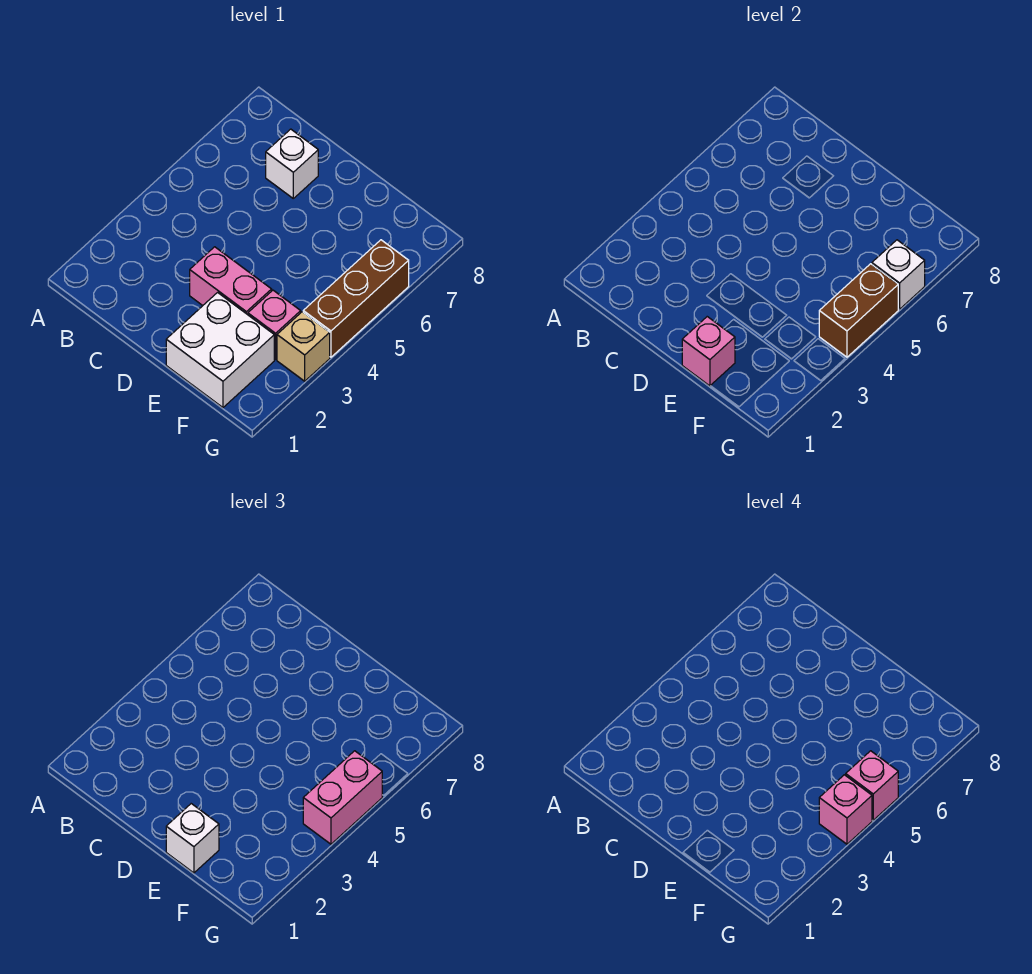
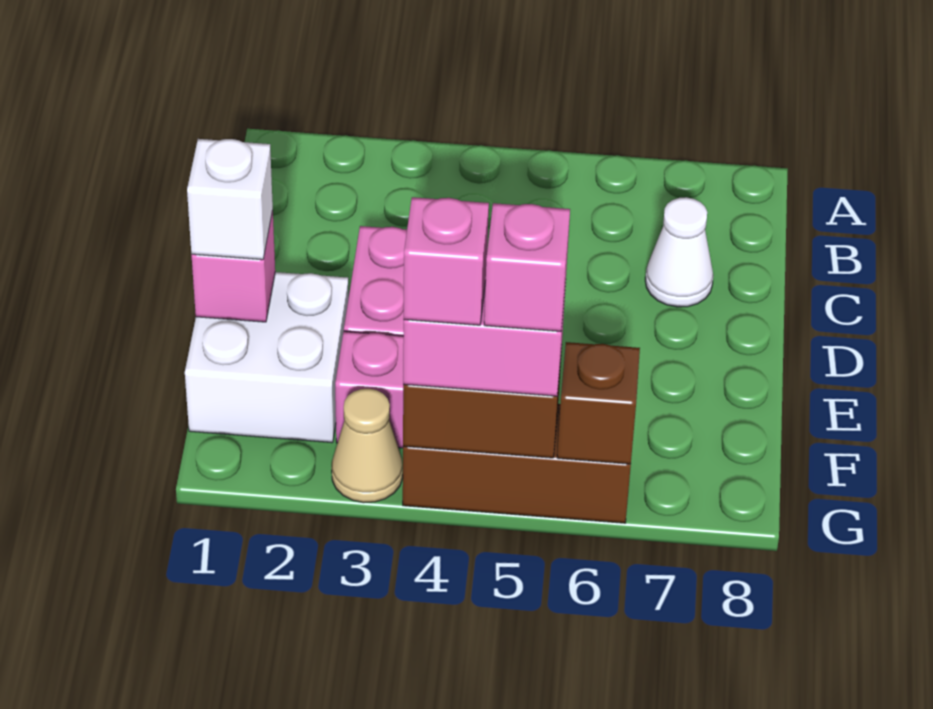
white 1x1 brick [266,129,318,198] -> white 1x1 cone [645,197,713,307]
tan 1x1 brick [277,312,330,381] -> tan 1x1 cone [332,389,403,503]
white 1x1 brick [872,240,925,309] -> brown 1x1 brick [557,342,640,464]

